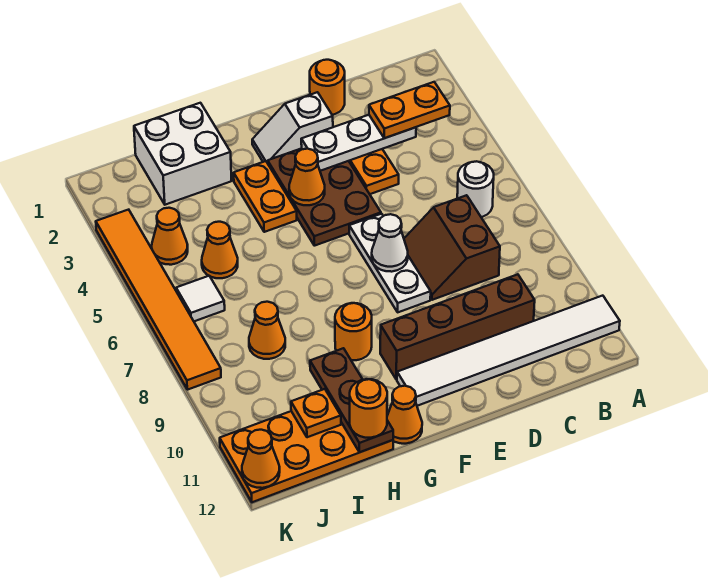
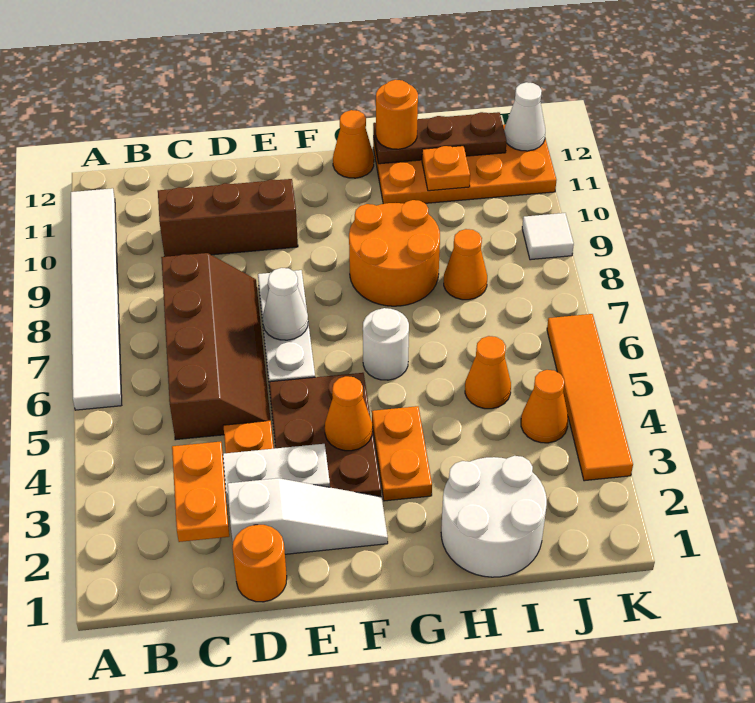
white 1x6 tile [397,296,620,406] -> white 1x6 tile turned to [71,188,122,410]
orange 1x2 plate [369,82,450,138] -> orange 1x2 plate turned to [172,441,229,542]
white 1x1 round brick [457,161,494,217] -> white 1x1 round brick moved to [363,308,409,380]
brown 2x2 slope [404,195,500,300] -> brown 2x4 slope [161,253,271,440]
brown 1x4 brick [380,274,535,380] -> brown 1x3 brick [158,179,298,257]
white 1x2 slope [252,92,333,163] -> white 1x3 slope [227,478,388,554]
orange 1x1 round brick [335,303,372,360] -> orange 2x2 round brick [349,200,440,306]
white 2x2 brick [134,103,232,205] -> white 2x2 round brick [441,456,547,577]
brown 1x3 plate [310,348,393,452] -> brown 1x3 plate turned to [373,112,507,164]
white 1x1 tile [176,276,225,321] -> white 1x1 tile moved to [522,213,574,260]
orange 1x6 tile [96,210,221,390] -> orange 1x4 tile [547,314,633,481]
orange 1x1 cone [242,430,280,488] -> white 1x1 cone [504,82,545,151]

